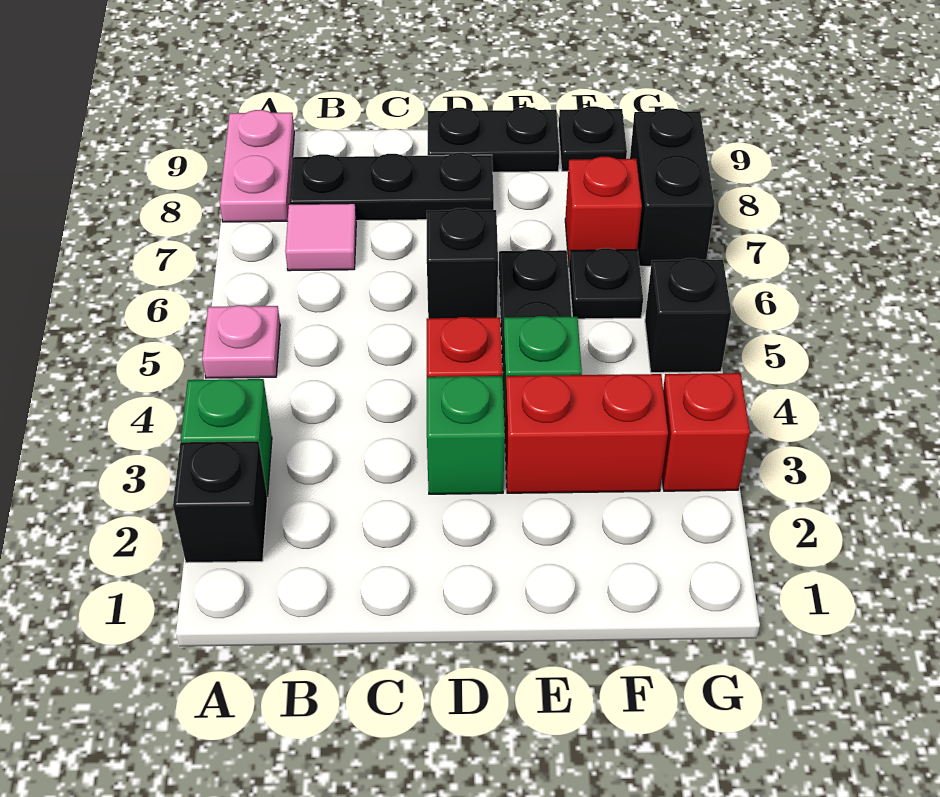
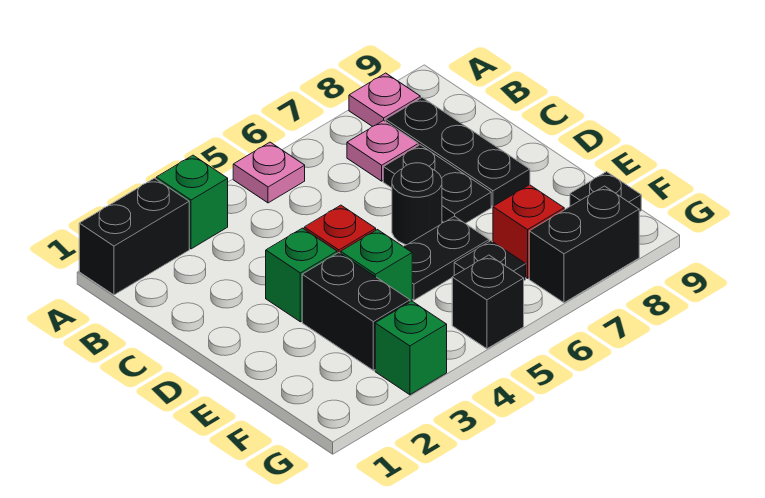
black 1x1 brick [173,441,267,563] -> black 1x2 brick [79,178,189,295]
pink 1x2 plate [220,110,294,222] -> pink 1x1 plate [349,73,420,127]
pink 1x1 tile [285,203,356,271] -> pink 1x1 plate [347,120,418,181]
black 1x1 brick [427,208,498,318] -> black 1x1 round brick [392,163,442,245]
black 1x2 plate [428,107,559,172] -> black 1x2 plate moved to [383,145,491,223]
red 1x2 brick [505,374,668,493] -> black 1x2 brick [302,253,410,370]
red 1x1 brick [662,373,750,491] -> green 1x1 brick [375,301,447,395]

